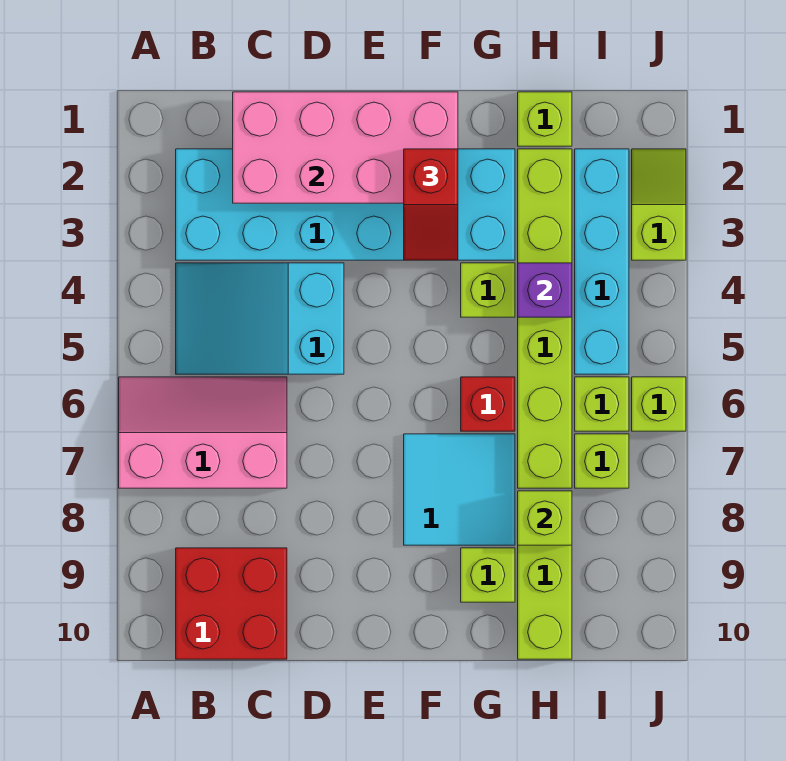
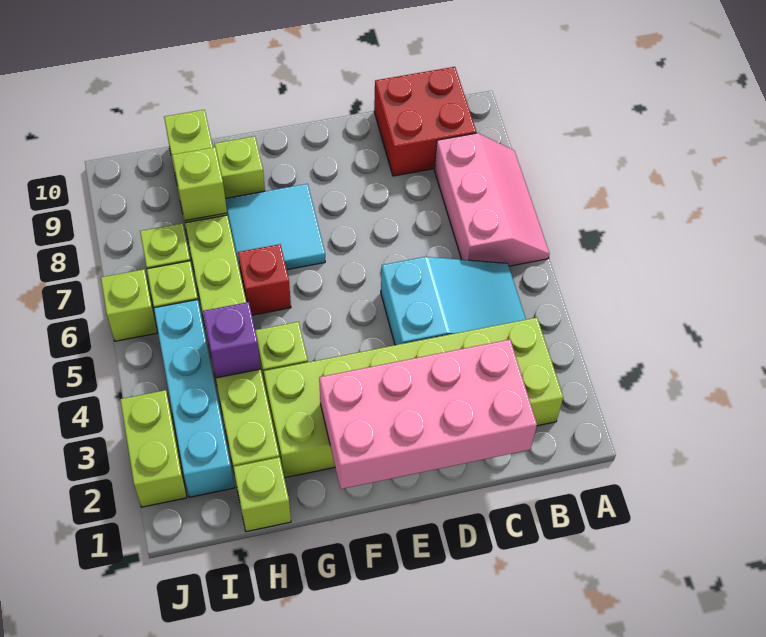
pink 2x3 slope [119,377,287,488] -> pink 2x3 slope turned to [434,133,549,266]
cyan 2x6 brick [176,149,515,260] -> lime 2x6 brick [264,318,563,478]
red 1x2 slope [404,149,458,260] -> none
lime 1x2 slope [632,149,686,260] -> lime 1x2 brick [120,390,187,507]

